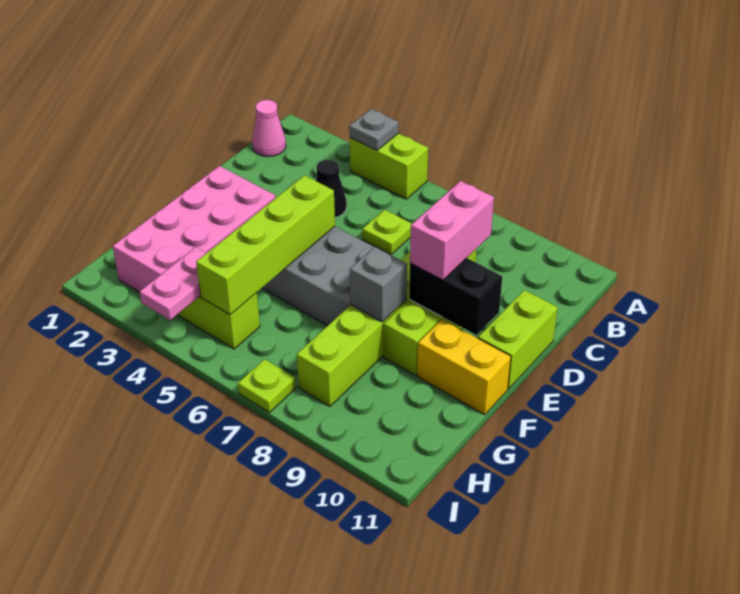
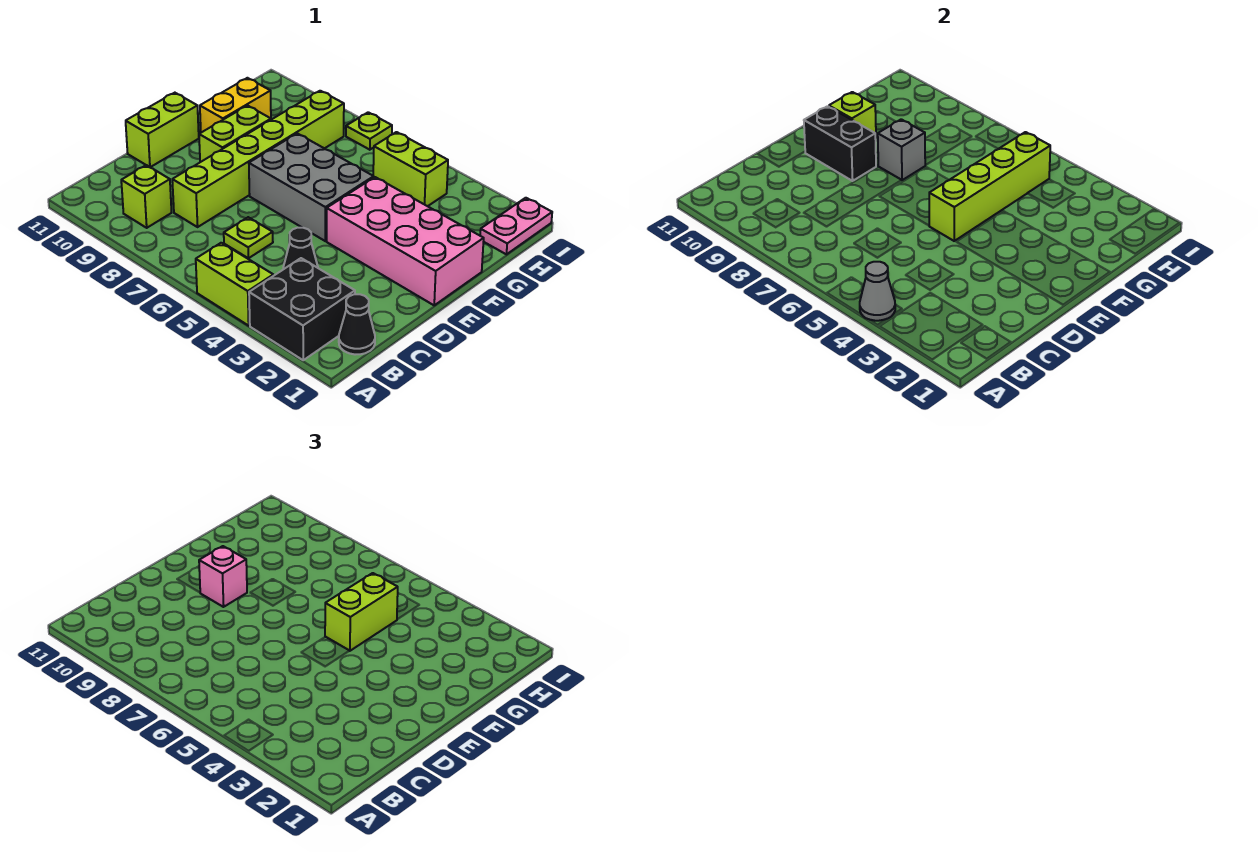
none -> black 2x2 brick [249,258,355,360]
grey 1x1 plate [349,109,399,150] -> grey 1x1 cone [860,262,895,321]
pink 1x1 cone [252,100,286,157] -> black 1x1 cone [339,294,375,355]
none -> lime 1x1 brick [121,165,172,228]
pink 1x2 brick [410,181,494,280] -> pink 1x1 brick [199,546,247,607]
pink 2x4 brick [113,166,275,292] -> pink 2x4 brick turned to [327,177,484,305]
none -> lime 1x2 brick [325,573,398,651]
yellow 1x2 brick [417,319,511,415] -> yellow 1x2 brick turned to [200,78,271,133]
none -> lime 1x1 brick [829,92,876,138]
pink 1x2 plate [140,247,206,320] -> pink 1x2 plate moved to [480,198,552,254]

